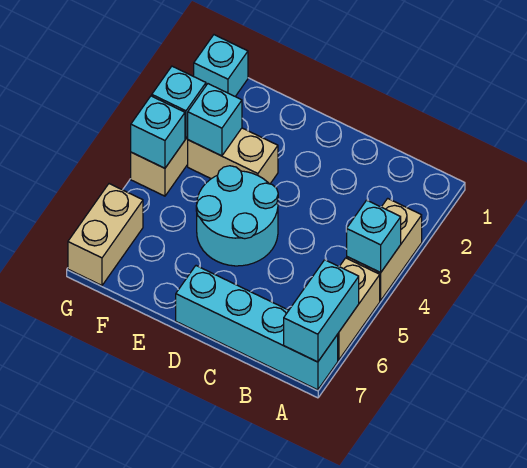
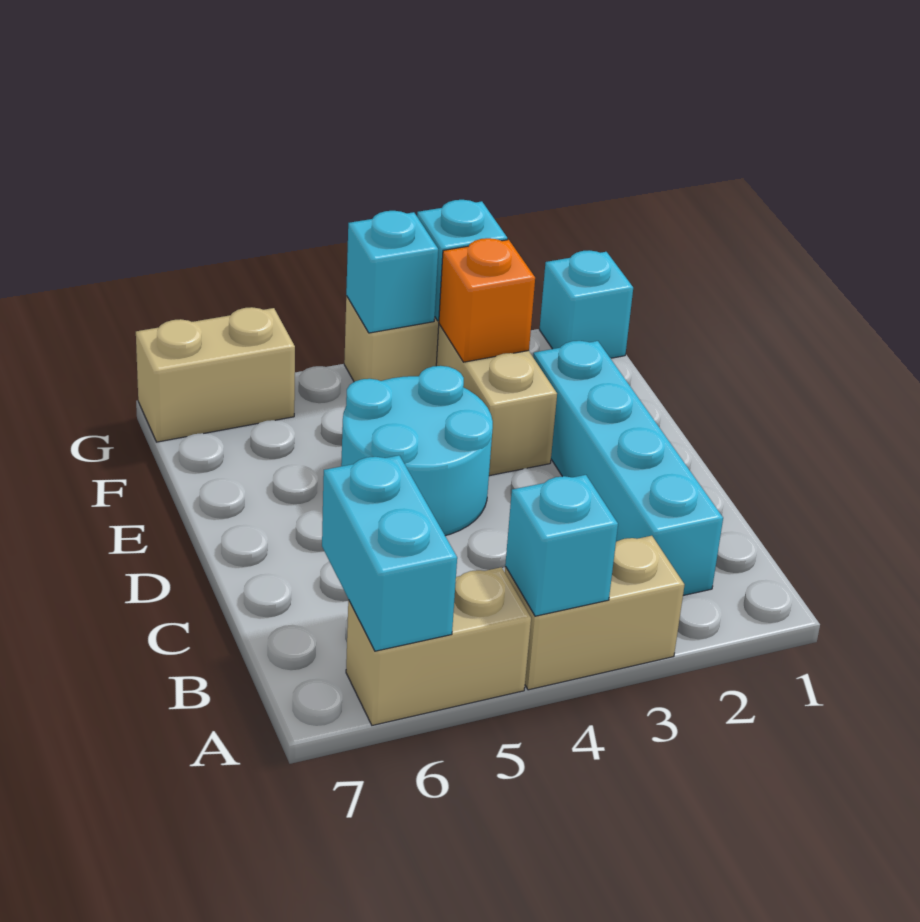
cyan 1x2 brick [284,260,359,362] -> cyan 1x2 brick turned to [322,455,457,651]
cyan 1x4 brick [176,266,338,390] -> cyan 1x4 brick moved to [533,341,723,595]
cyan 1x1 brick [188,84,242,156] -> orange 1x1 brick [439,238,535,362]

